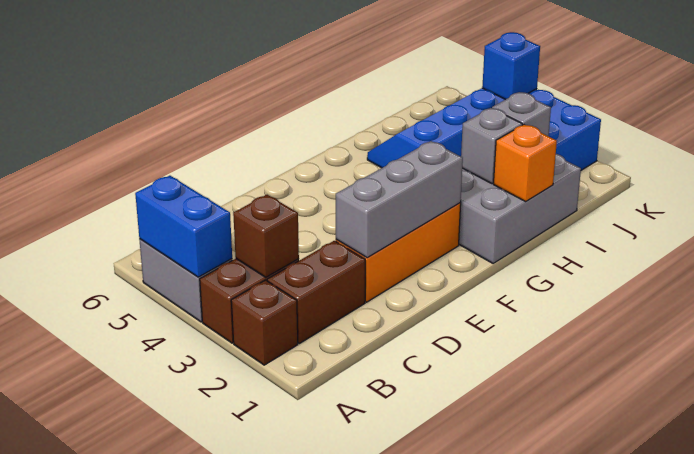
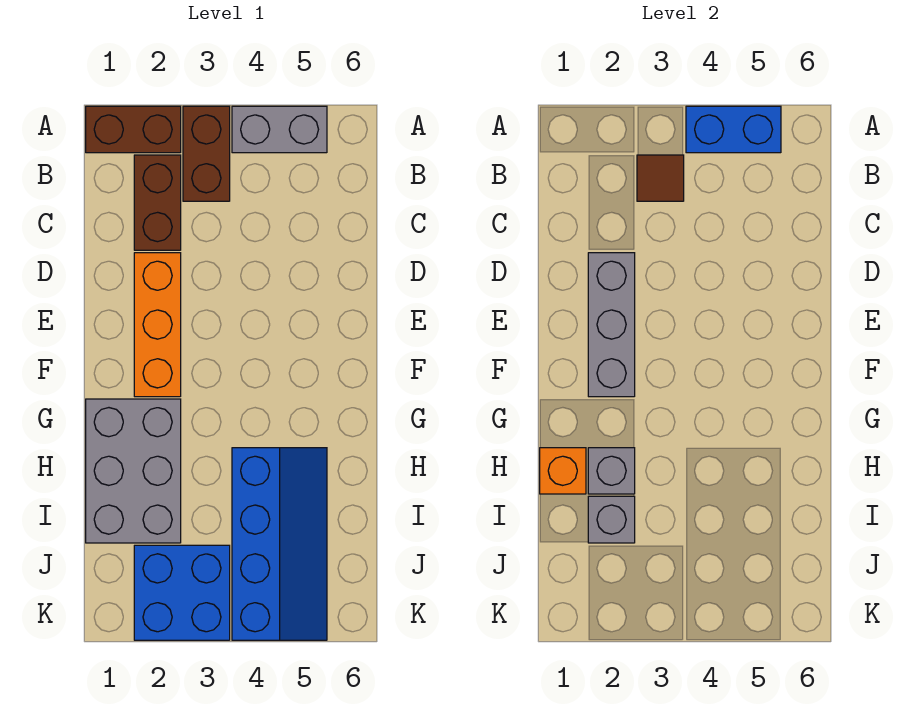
brown 1x1 brick [231,280,298,365] -> brown 1x2 brick [86,106,181,153]
brown 1x1 brick [233,195,299,277] -> brown 1x1 tile [637,155,684,201]
blue 1x1 brick [482,32,540,100] -> none

